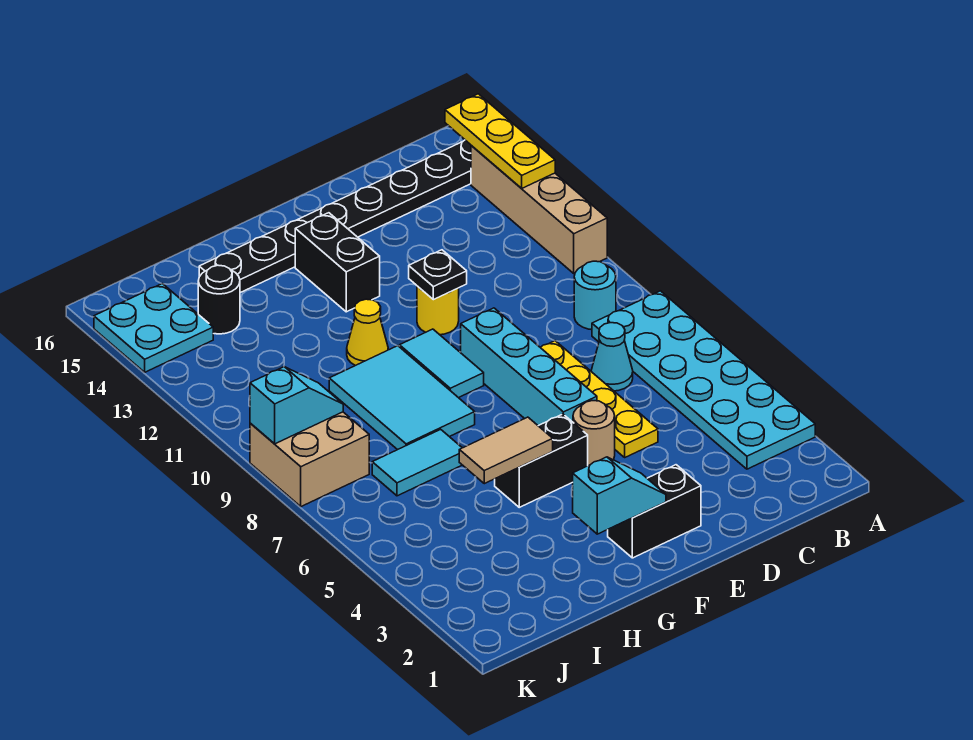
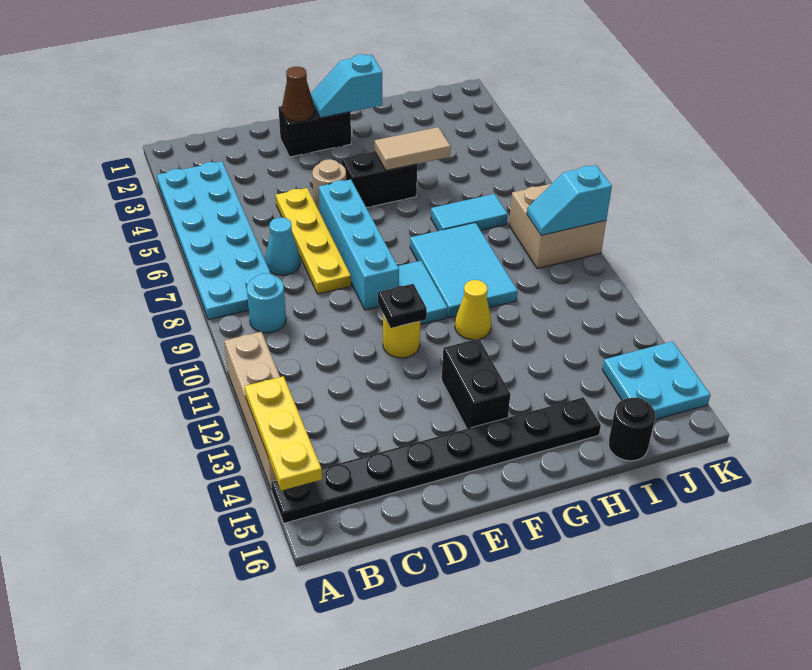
none -> brown 1x1 cone [282,67,314,122]
black 1x1 round brick [198,265,240,334] -> black 1x1 round brick moved to [609,398,655,461]

